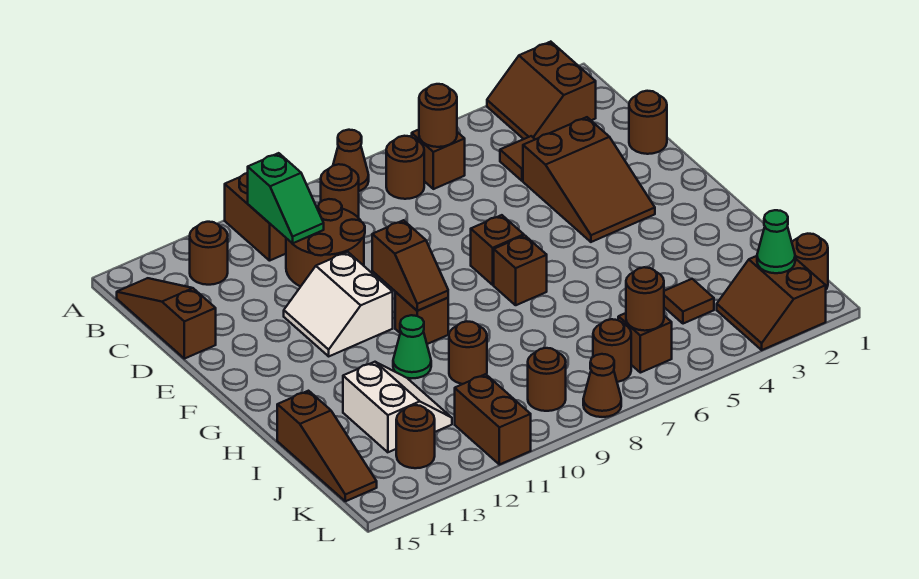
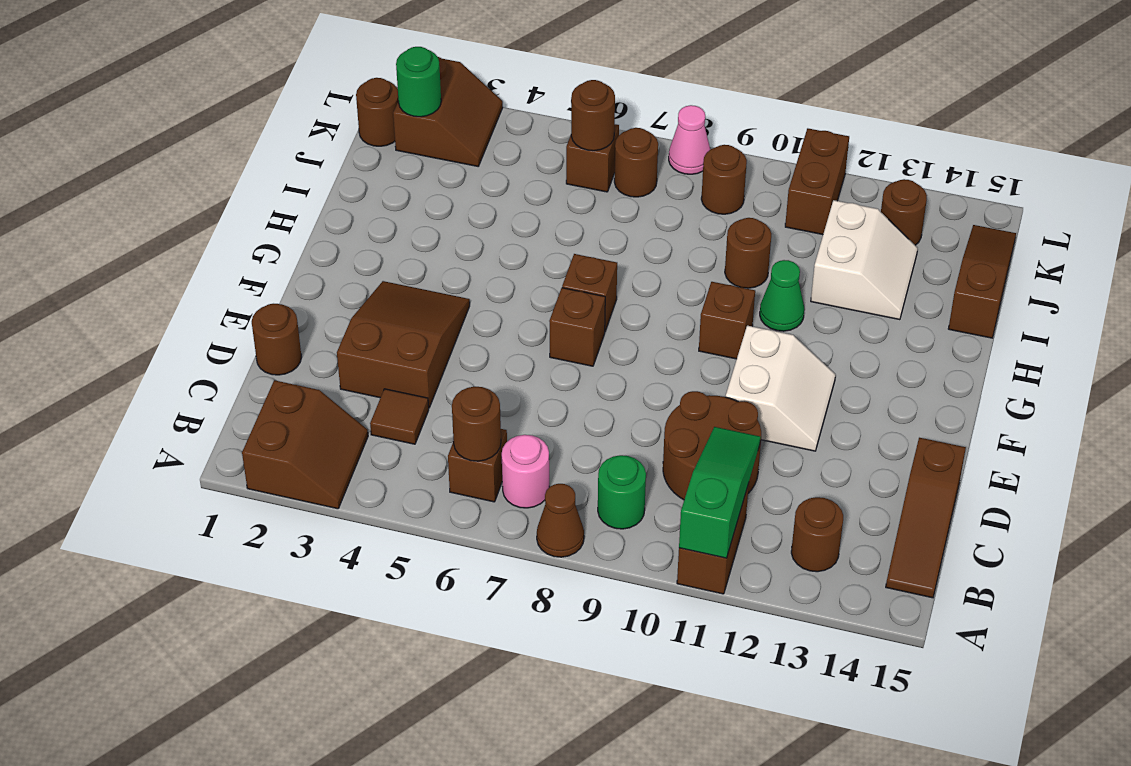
brown 1x1 round brick [386,136,424,199] -> pink 1x1 round brick [502,435,549,508]
brown 1x1 round brick [321,164,359,217] -> green 1x1 round brick [598,455,646,529]
green 1x2 slope [248,153,324,243] -> green 1x3 slope [679,427,761,558]
brown 1x2 slope [372,220,448,311] -> none
white 2x2 slope [343,362,452,452] -> white 2x2 slope turned to [811,200,918,320]
brown 1x1 tile [664,279,714,324] -> none
green 1x1 cone [757,210,795,273] -> green 1x1 round brick [396,47,441,117]
brown 1x1 cone [583,354,621,417] -> pink 1x1 cone [669,105,710,174]

